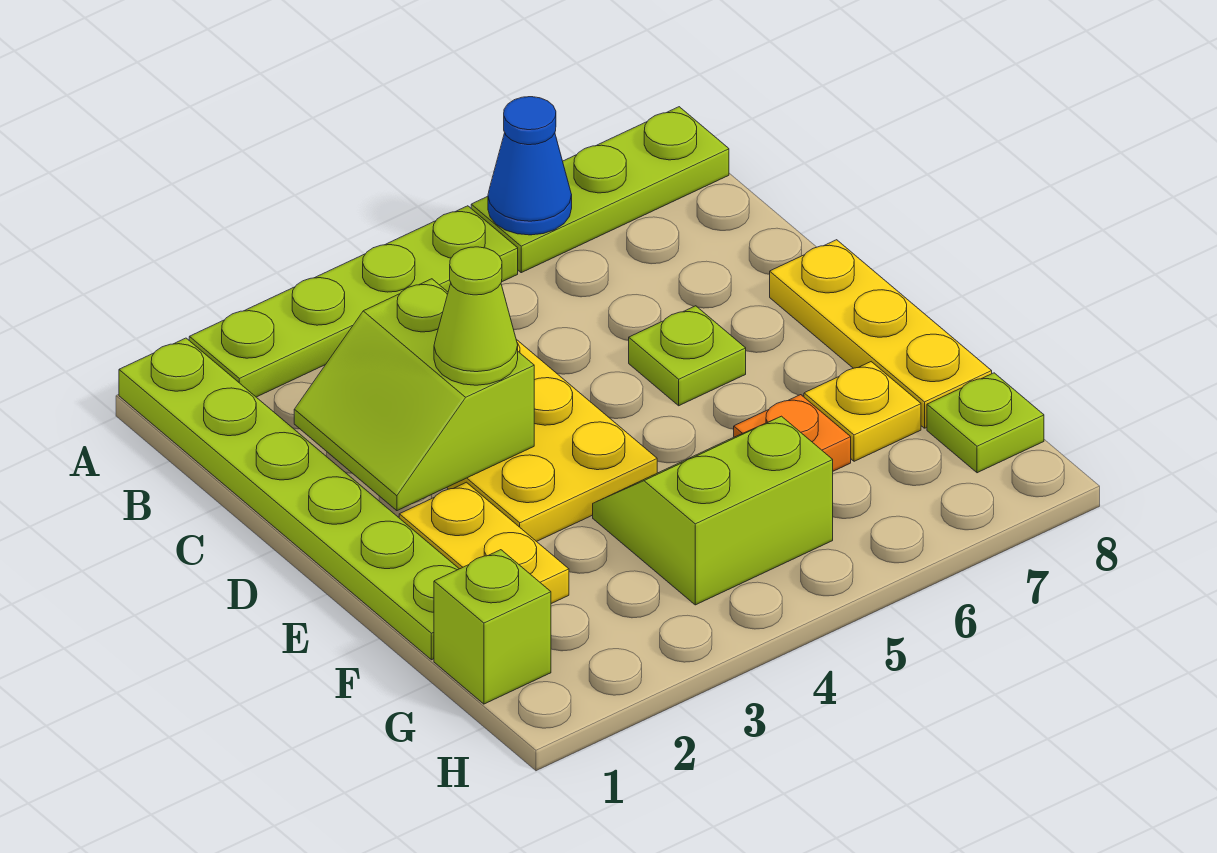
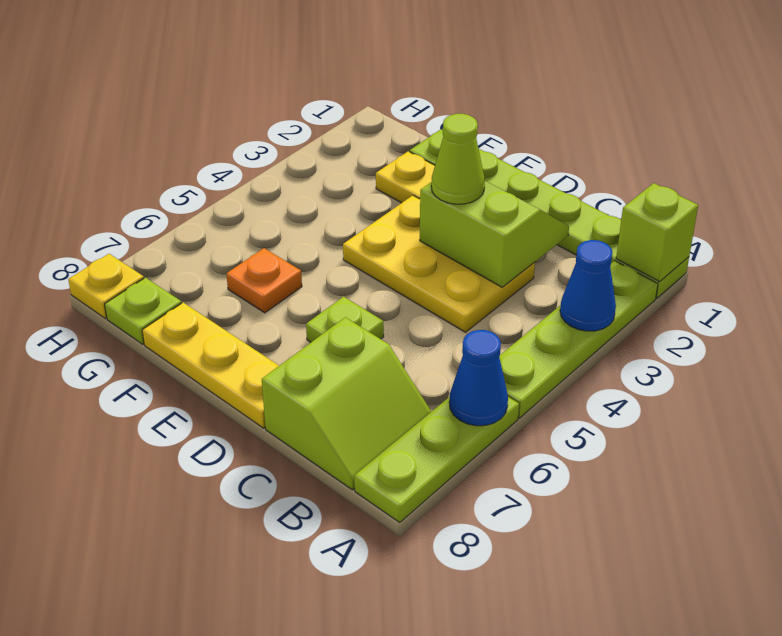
none -> blue 1x1 cone [560,240,616,331]
lime 2x2 slope [593,416,833,605] -> lime 2x2 slope moved to [262,317,431,490]
yellow 1x1 plate [804,362,921,461] -> yellow 1x1 plate moved to [68,254,144,319]
lime 1x1 brick [434,550,551,704] -> lime 1x1 brick moved to [616,183,698,282]

